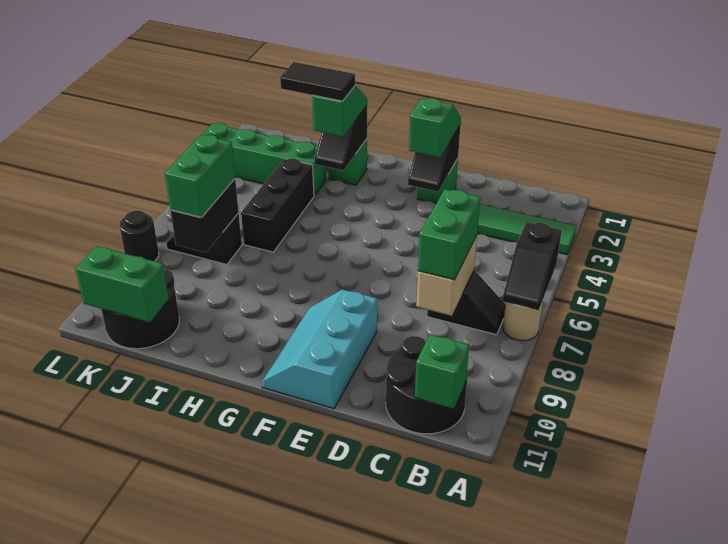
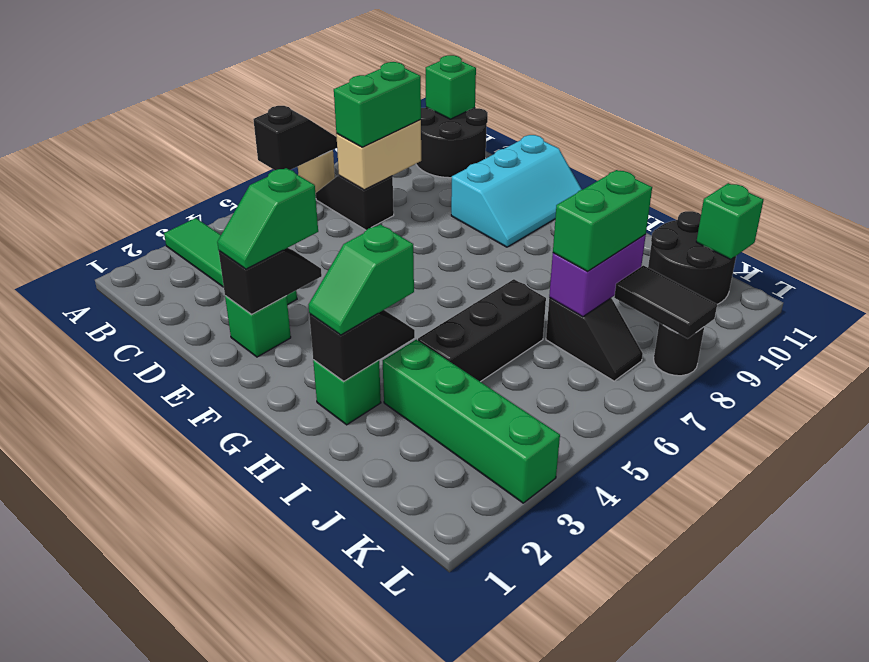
black 1x2 tile [280,62,355,101] -> black 1x2 tile moved to [614,265,717,339]
black 1x2 brick [170,179,239,252] -> purple 1x2 brick [549,235,646,317]
green 1x2 brick [75,246,169,322] -> green 1x1 brick [696,183,763,259]

